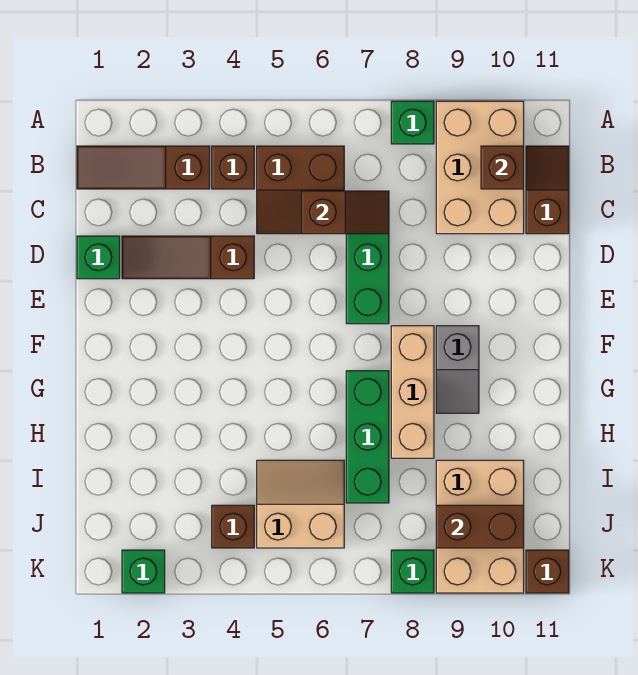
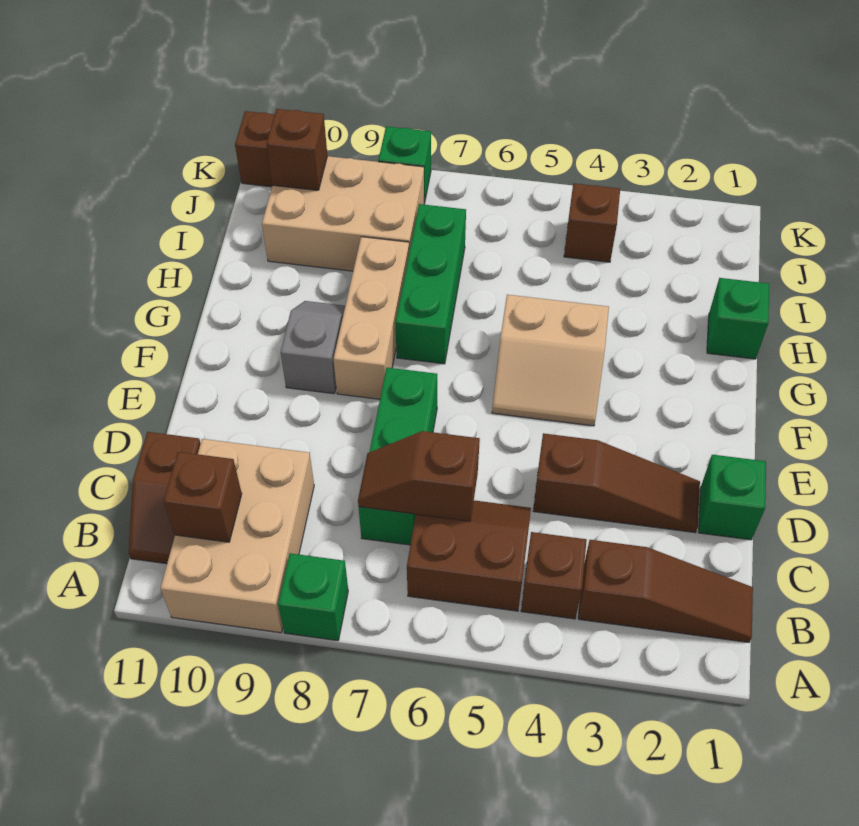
tan 2x2 slope [257,460,344,548] -> tan 2x2 slope moved to [492,295,609,426]
tan 2x3 brick [436,460,524,593] -> tan 2x3 brick turned to [262,156,424,271]
brown 1x2 brick [436,505,524,548] -> brown 1x1 brick [266,109,327,190]
green 1x1 brick [122,550,165,593] -> green 1x1 brick moved to [707,278,769,359]

